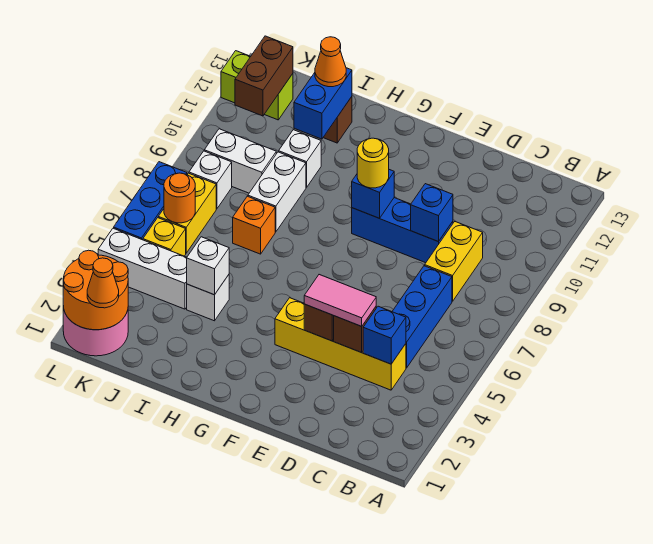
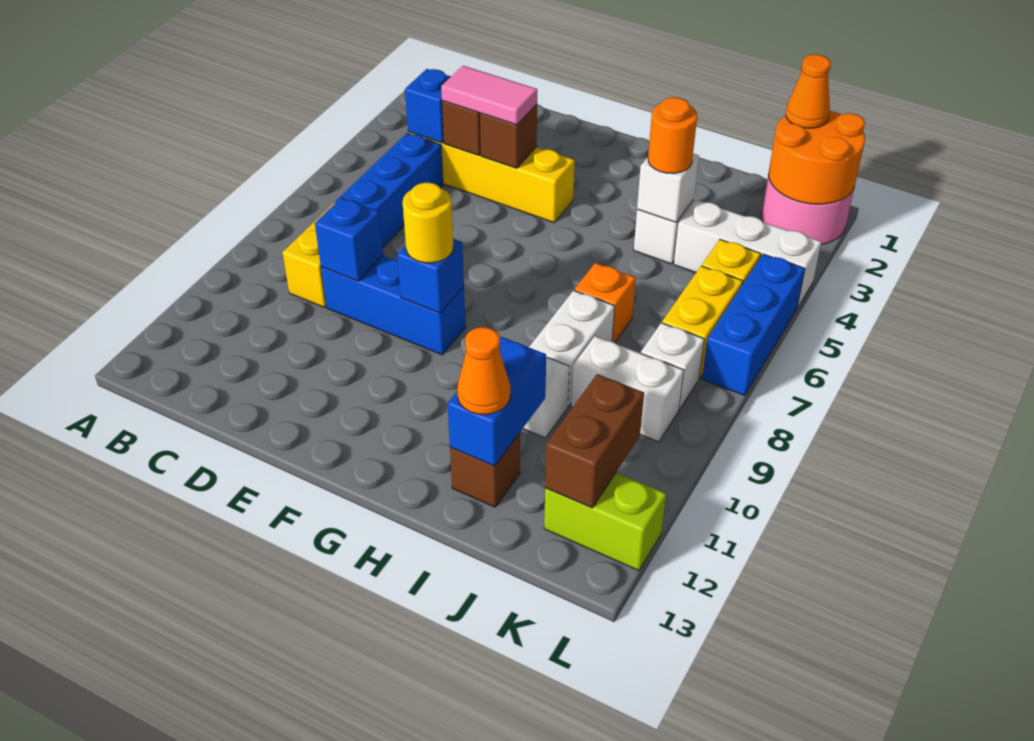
orange 1x1 round brick [164,173,195,223] -> orange 1x1 round brick moved to [648,97,697,174]

